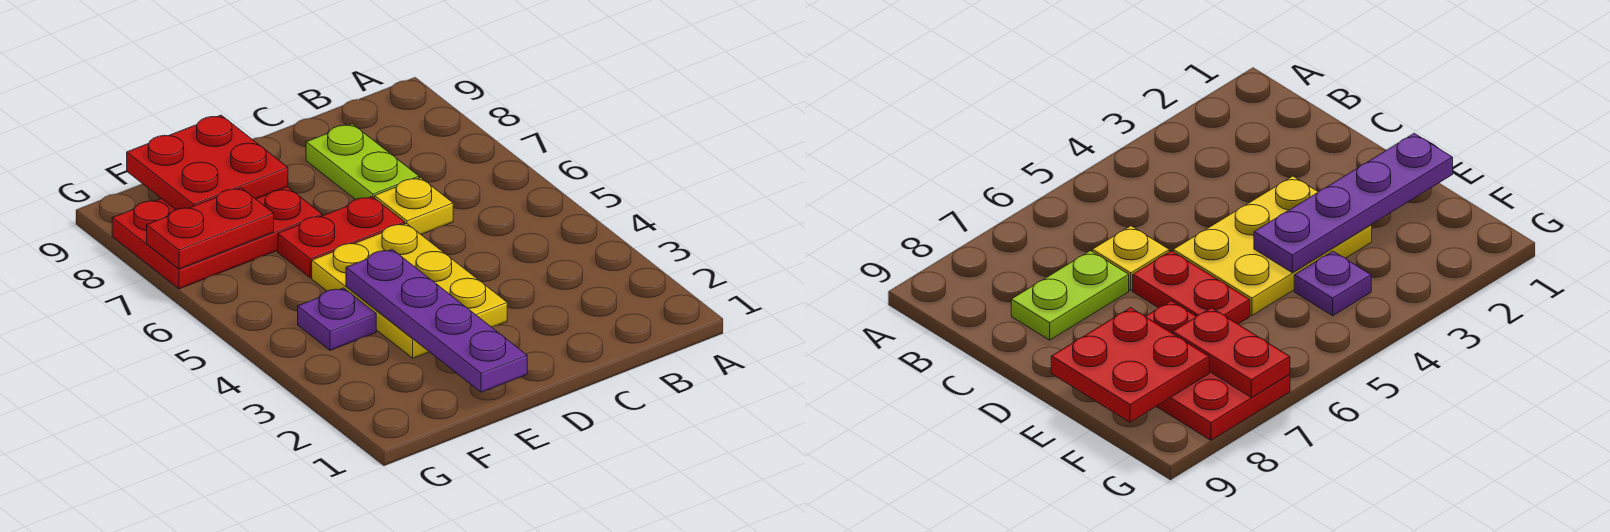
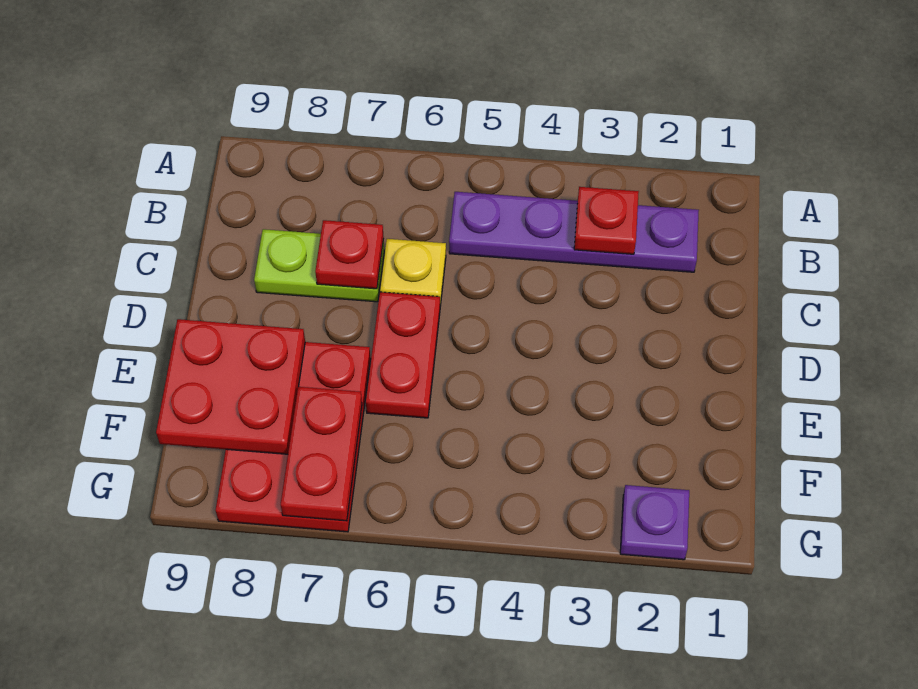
none -> red 1x1 plate [574,187,639,254]
none -> red 1x1 plate [315,220,384,289]
yellow 2x3 plate [312,223,507,358] -> none
purple 1x4 plate [346,249,527,392] -> purple 1x4 plate moved to [449,192,699,272]
purple 1x1 plate [298,288,376,350] -> purple 1x1 plate moved to [620,485,689,560]

